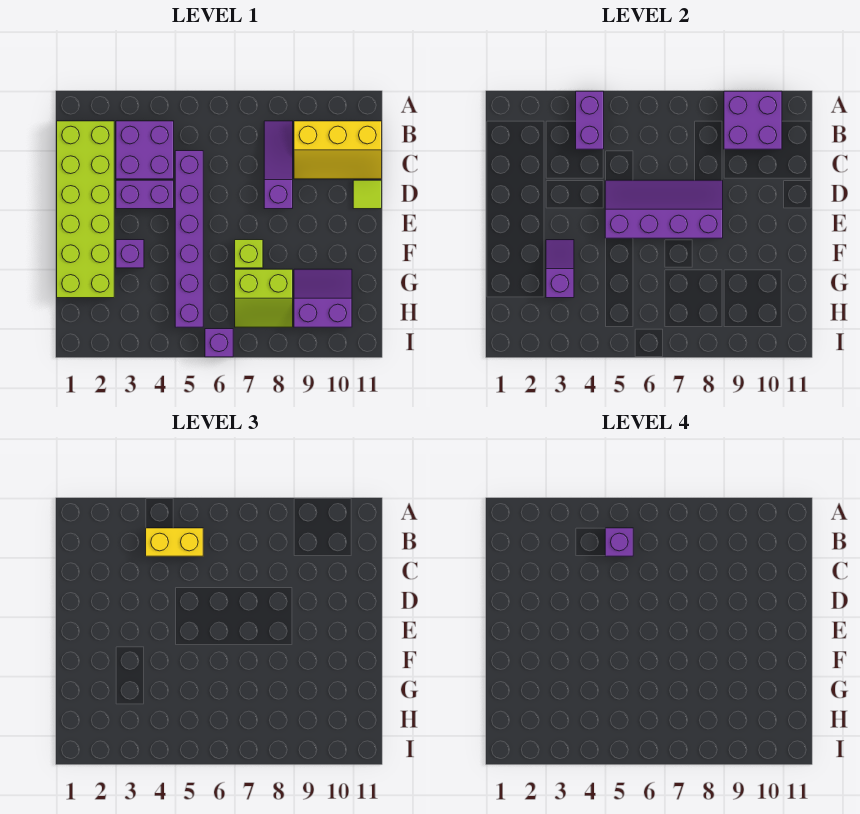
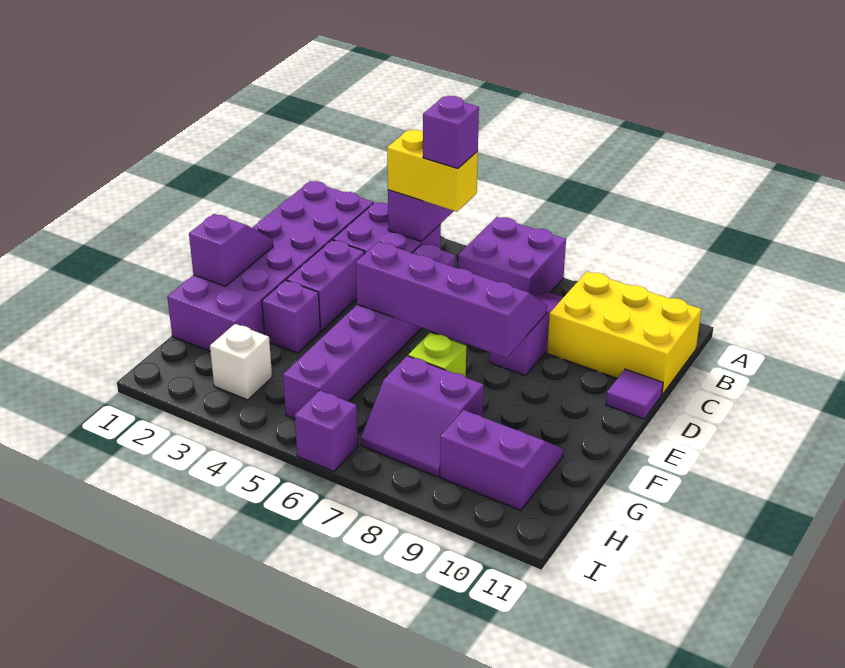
purple 2x2 brick [724,91,782,149] -> purple 2x2 brick moved to [458,217,566,295]
lime 2x6 brick [57,121,114,298] -> purple 2x6 brick [167,181,373,351]
yellow 2x3 slope [294,121,382,179] -> yellow 2x3 brick [547,272,702,394]
purple 1x2 brick [116,180,174,209] -> purple 1x2 brick turned to [286,240,364,331]
lime 1x1 tile [353,180,382,209] -> purple 1x1 tile [606,369,663,419]
purple 1x2 slope [546,240,574,298] -> purple 1x2 slope moved to [189,214,273,286]
lime 2x2 slope [235,269,293,327] -> purple 2x2 slope [361,356,484,477]
none -> white 1x1 brick [210,324,272,400]

